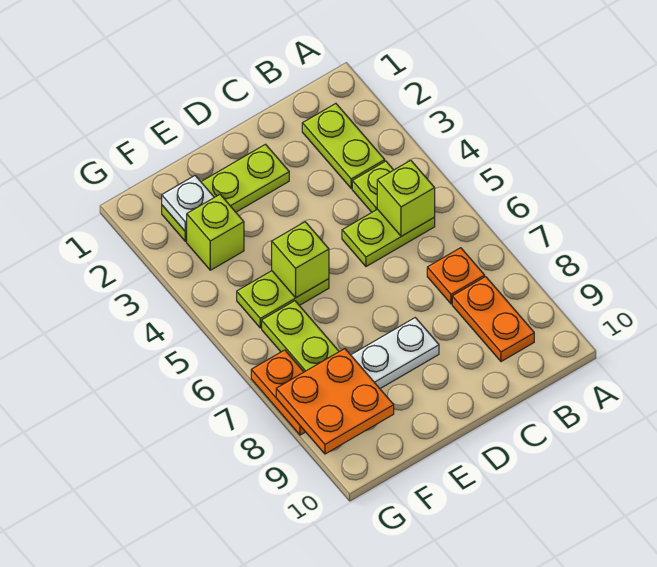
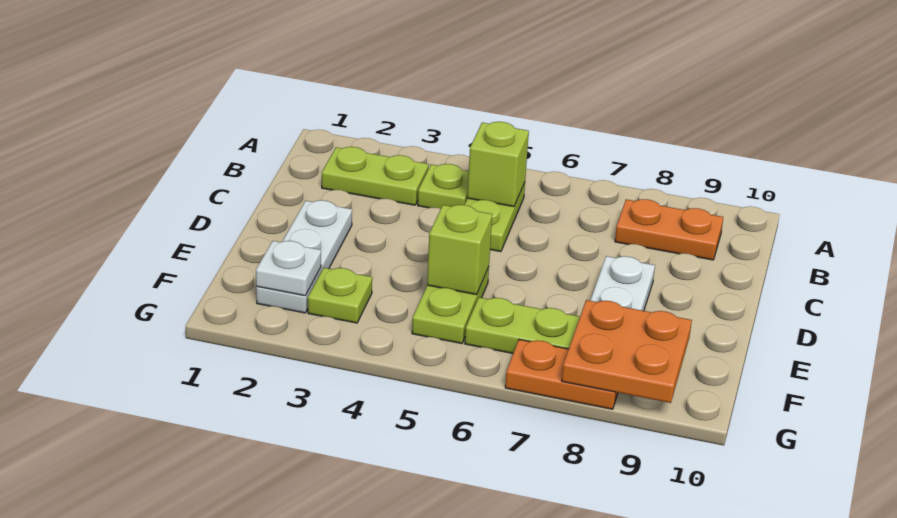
orange 1x1 plate [427,248,485,304] -> none
lime 1x3 plate [162,144,289,241] -> white 1x3 plate [256,200,352,313]
lime 1x1 brick [187,195,244,270] -> lime 1x1 plate [308,268,372,323]

